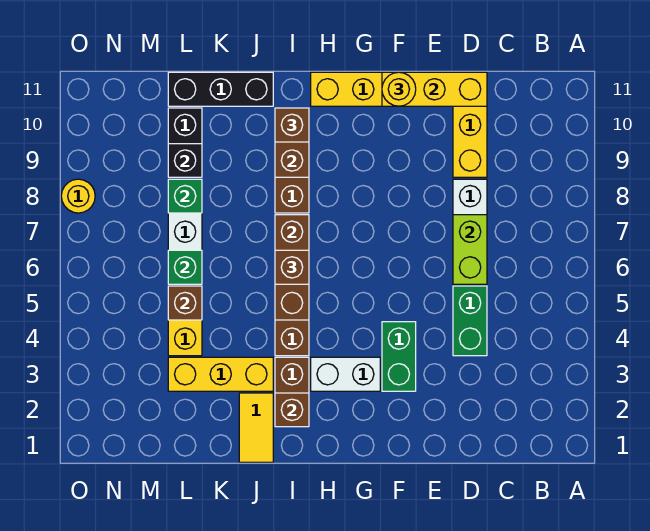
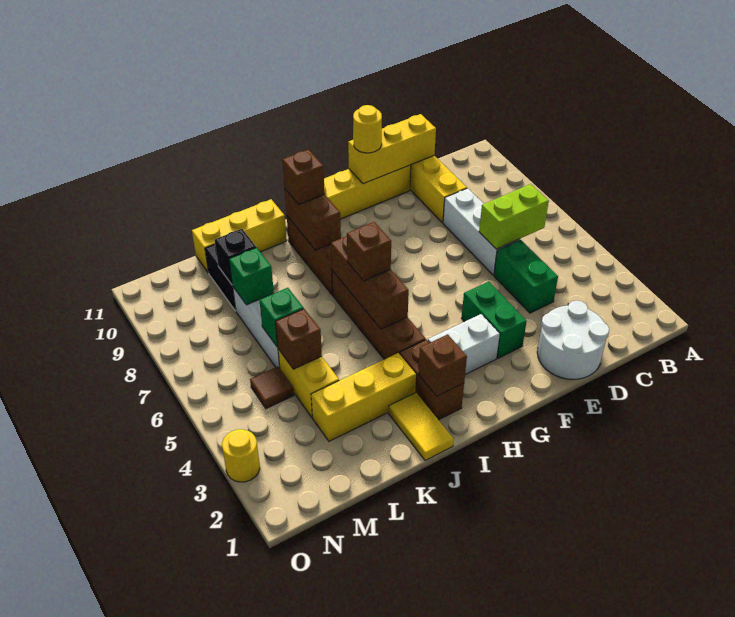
none -> white 2x2 round brick [537,301,609,379]
lime 1x2 brick [453,215,487,284] -> lime 1x2 brick turned to [479,184,549,249]
black 1x3 brick [168,72,273,106] -> yellow 1x3 brick [192,199,287,273]
none -> brown 1x1 tile [250,367,294,409]
yellow 1x1 round brick [61,179,95,213] -> yellow 1x1 round brick moved to [222,429,260,482]

